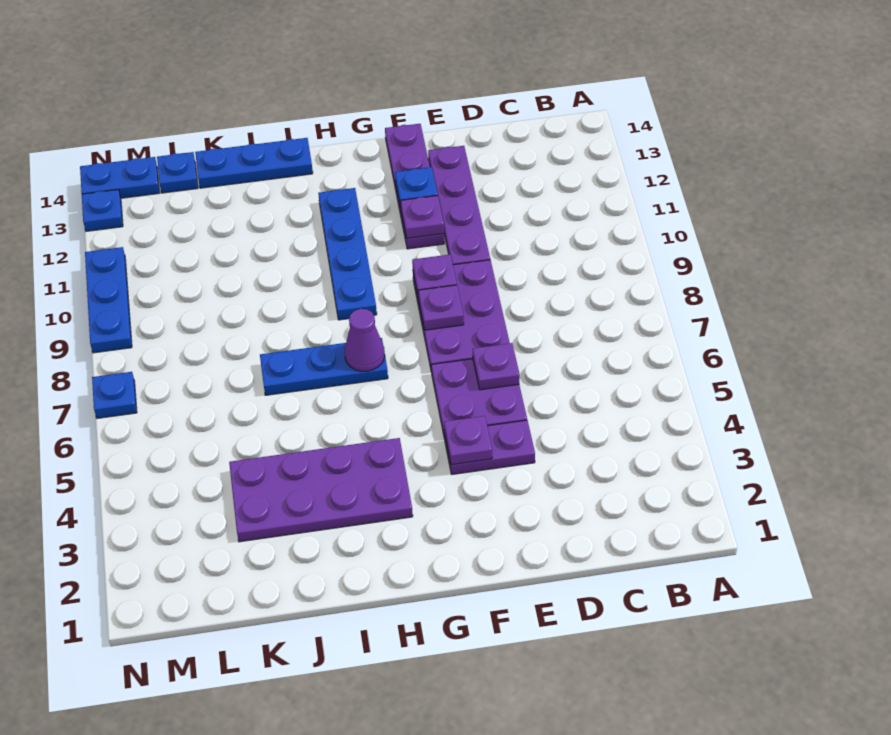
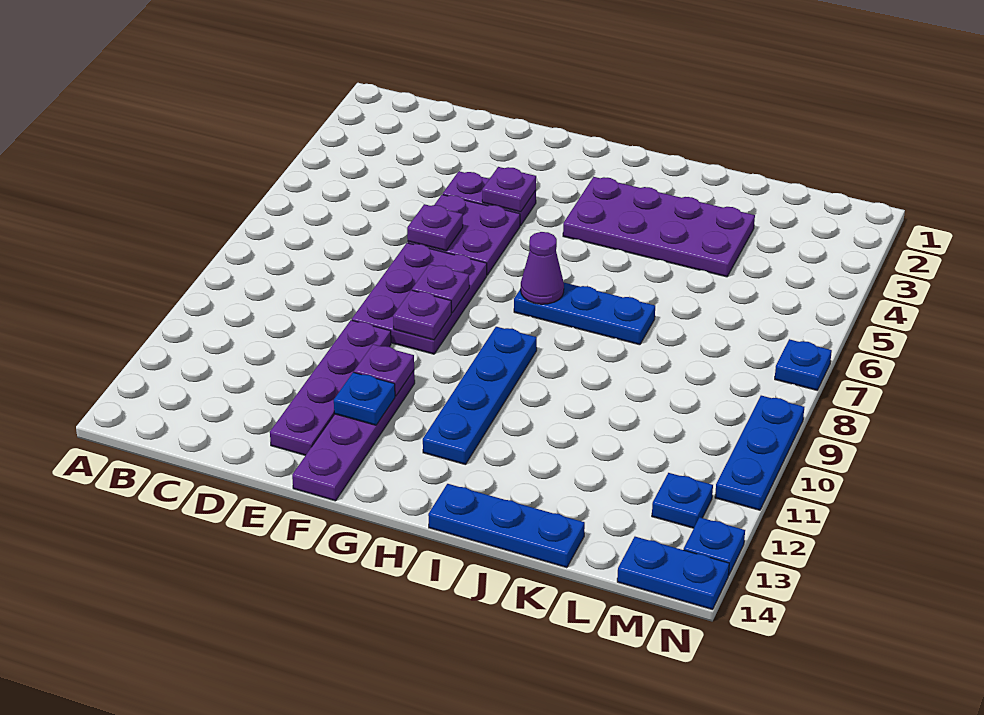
blue 1x1 plate [157,152,198,193] -> blue 1x1 plate moved to [652,473,713,528]

